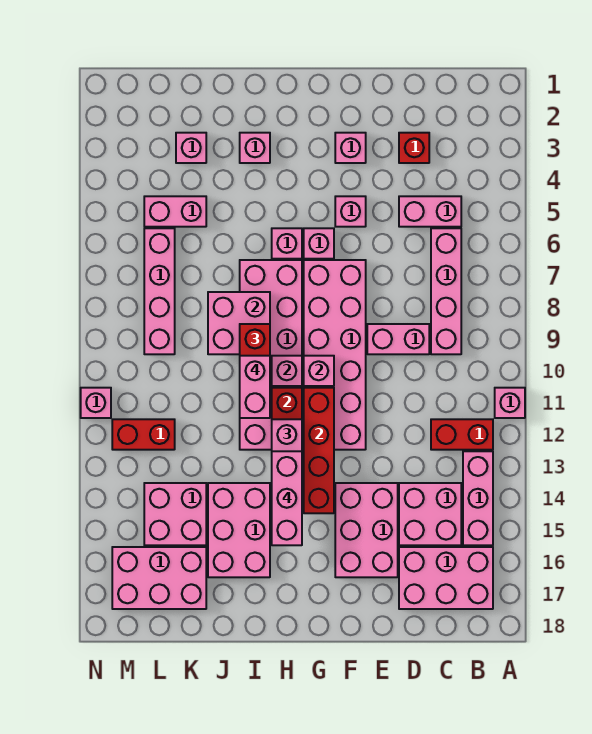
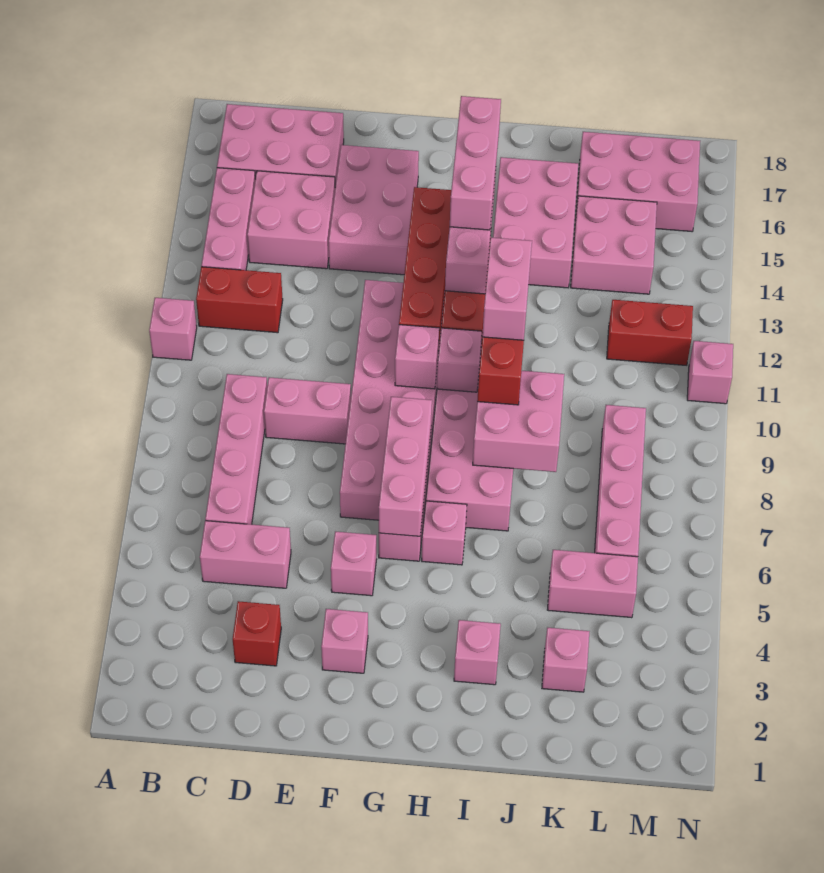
none -> pink 1x3 brick [379,397,432,536]

